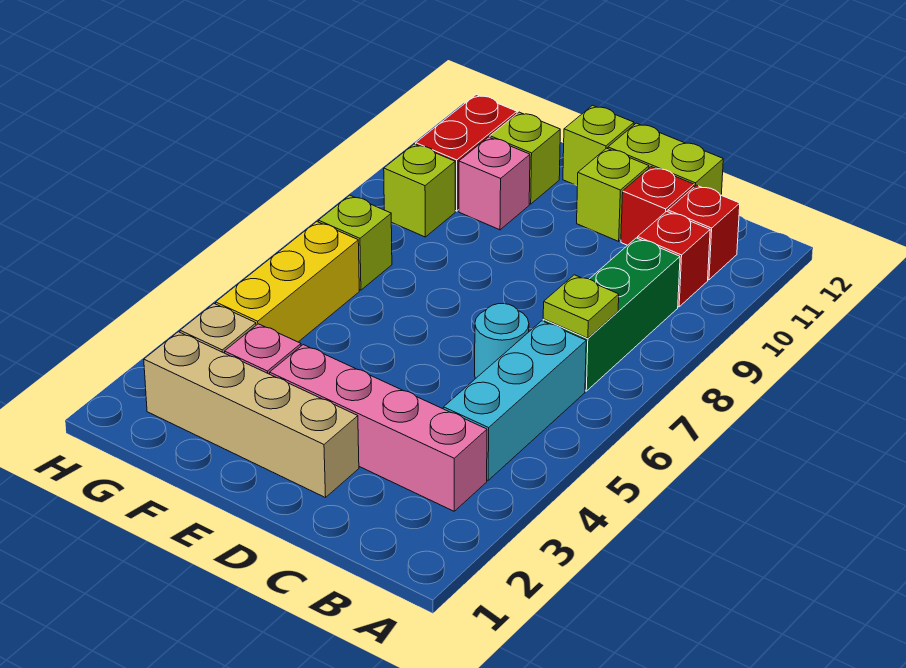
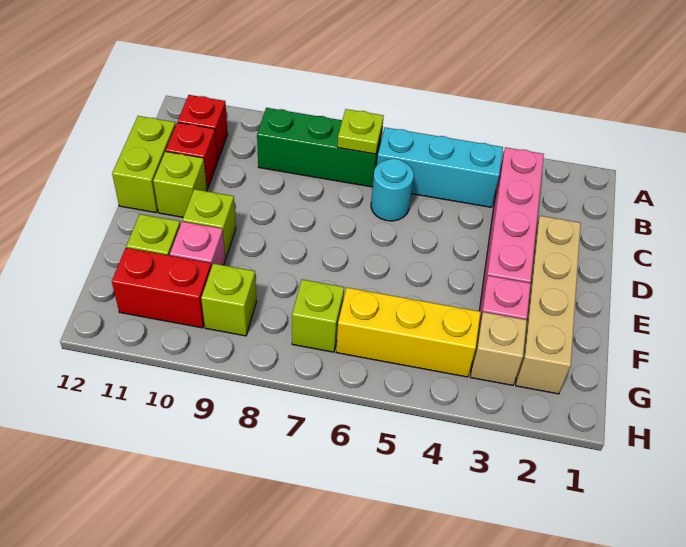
red 1x1 brick [638,211,710,307] -> none
lime 1x1 brick [563,105,634,186] -> lime 1x1 brick moved to [183,189,236,259]

